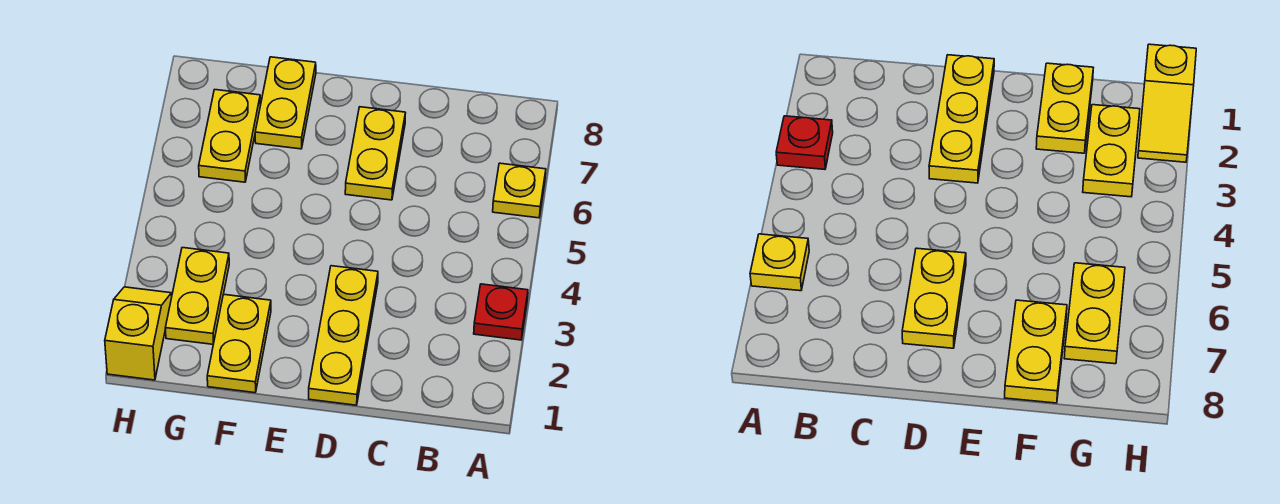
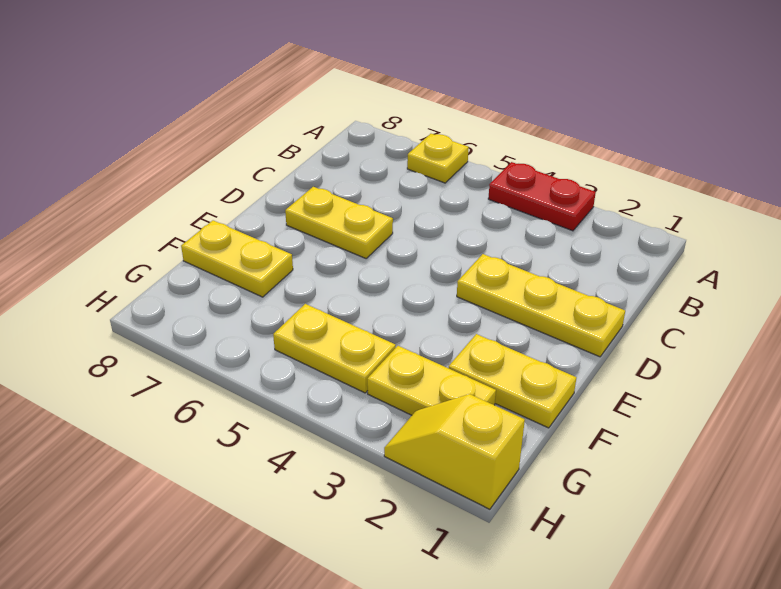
red 1x1 plate [474,284,528,340] -> red 1x2 plate [488,162,596,231]
yellow 1x2 plate [199,90,260,182] -> yellow 1x2 plate moved to [273,304,396,393]

